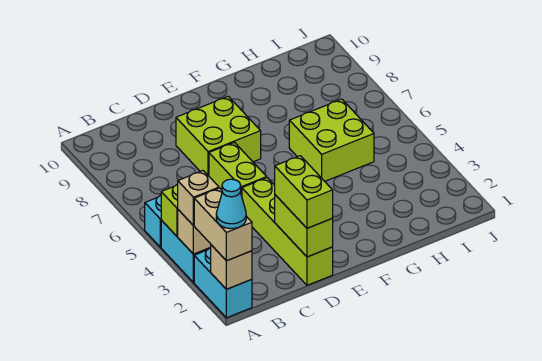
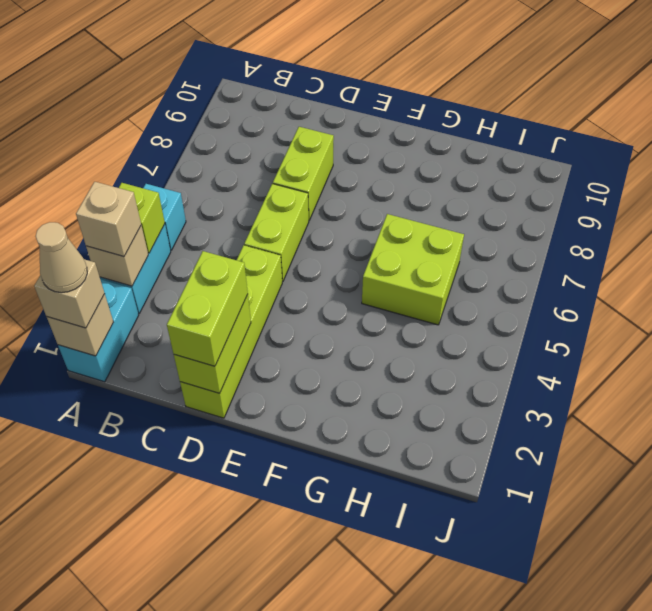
tan 1x2 brick [194,188,252,261] -> tan 1x1 brick [34,259,105,328]
cyan 1x1 cone [216,179,246,229] -> tan 1x1 cone [36,222,87,293]
lime 2x2 brick [176,96,261,176] -> lime 1x2 brick [273,127,334,220]

